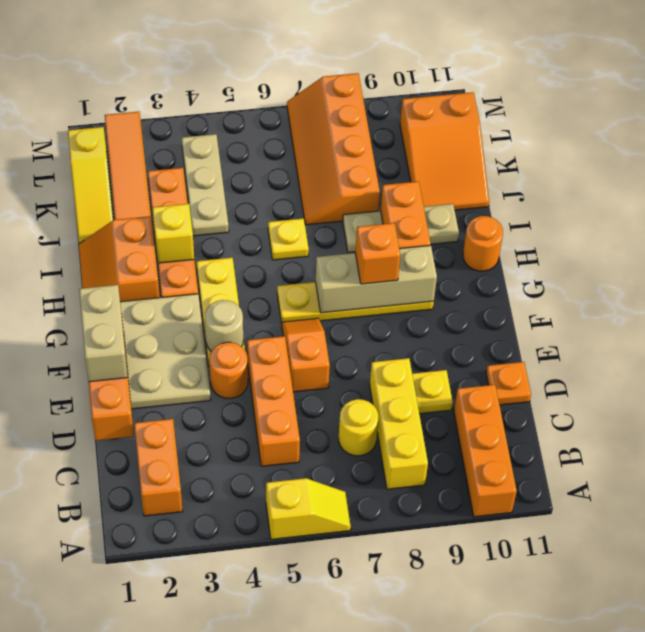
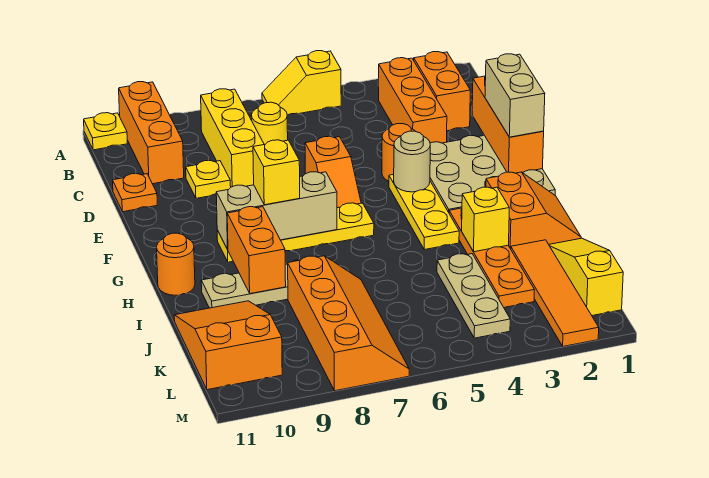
orange 1x3 brick [247,336,300,466] -> orange 1x3 brick moved to [379,58,447,143]
orange 1x1 brick [355,223,400,284] -> yellow 1x1 brick [253,140,300,205]
yellow 1x1 plate [268,218,309,260] -> yellow 1x1 plate moved to [84,113,127,150]

